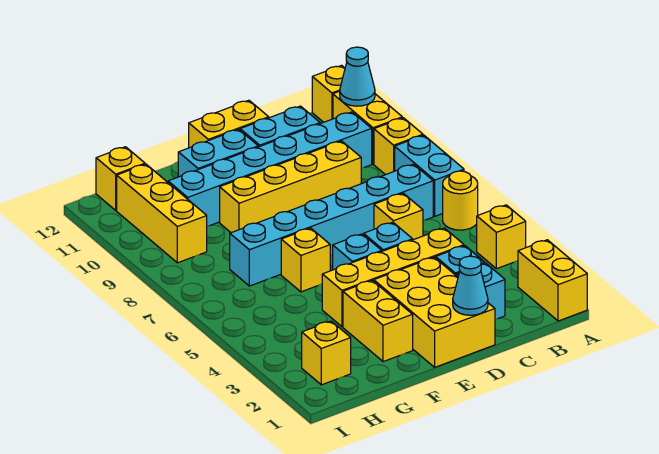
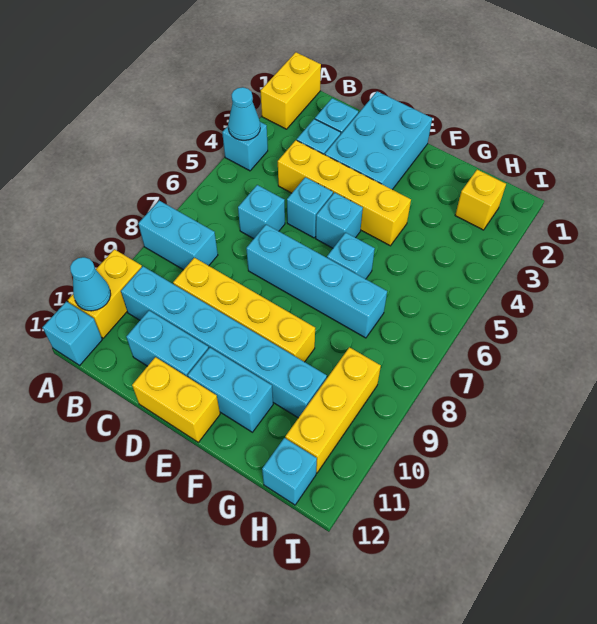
yellow 1x1 brick [477,205,526,269] -> cyan 1x1 brick [222,122,268,171]
yellow 1x1 round brick [443,171,478,230] -> none
cyan 1x2 brick [395,135,464,216] -> cyan 1x2 brick turned to [138,201,218,270]
yellow 1x1 brick [374,118,423,175] -> none
yellow 1x1 brick [312,65,345,122] -> cyan 1x1 brick [43,301,102,365]
cyan 1x6 brick [230,164,433,286] -> cyan 1x4 brick [246,225,387,338]
yellow 1x1 brick [374,193,423,240] -> cyan 1x1 brick [238,185,285,239]
yellow 2x3 brick [374,257,495,367] -> cyan 2x3 brick [325,91,432,190]
cyan 1x1 cone [453,256,488,315] -> cyan 1x1 cone moved to [228,87,260,140]
yellow 1x2 brick [343,280,413,362] -> none
yellow 1x1 brick [281,228,330,292] -> cyan 1x1 brick [327,232,375,279]
yellow 1x1 brick [96,147,145,210] -> cyan 1x1 brick [262,438,317,505]

